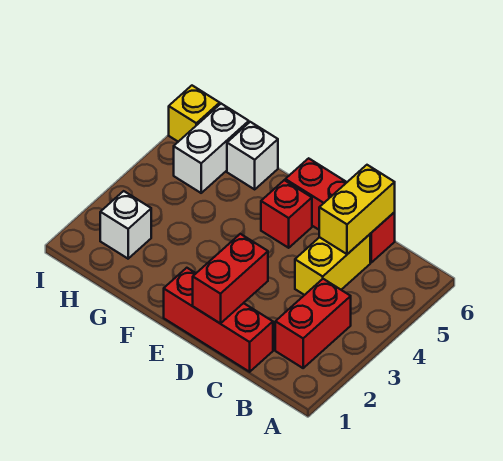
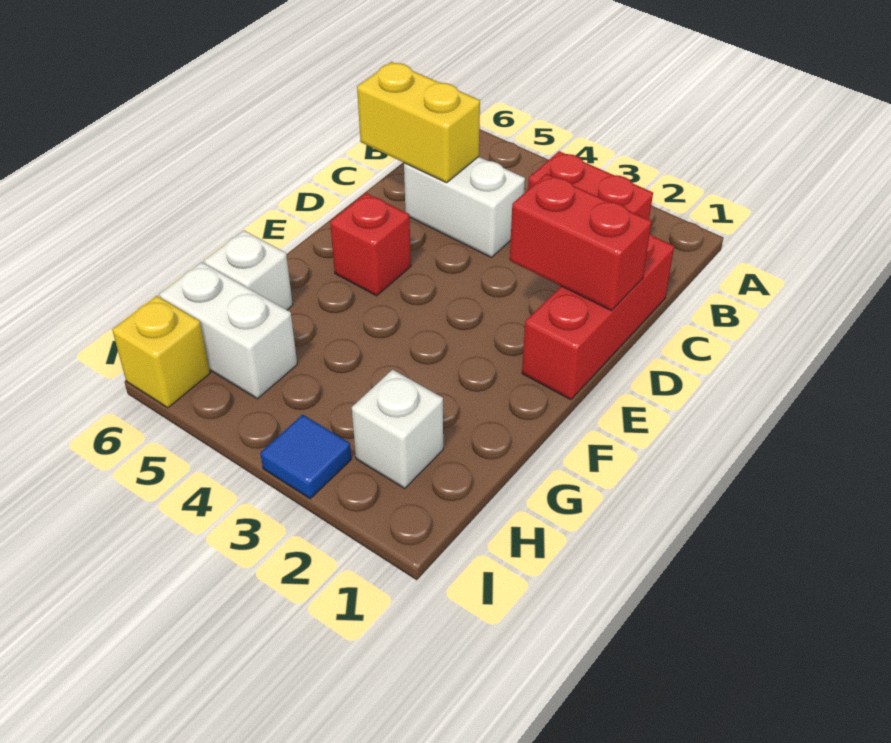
yellow 1x2 brick [295,234,370,295] -> white 1x2 brick [404,157,525,257]
red 1x3 brick [285,158,395,262] -> none
none -> blue 1x1 tile [260,415,351,499]

